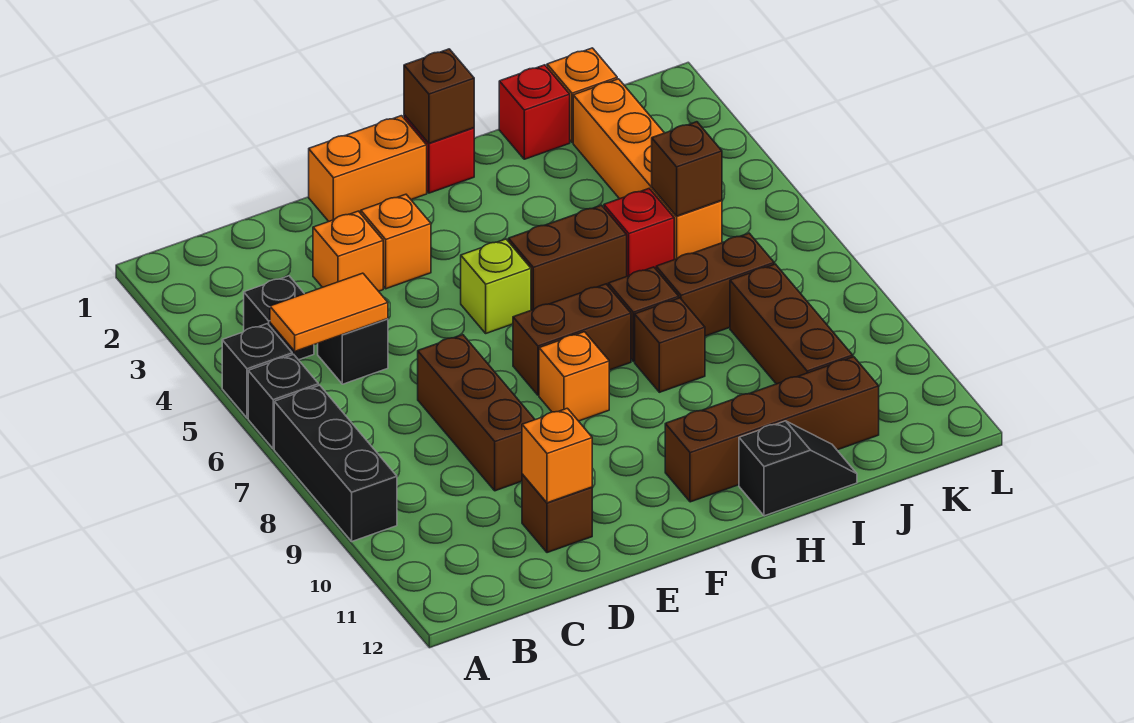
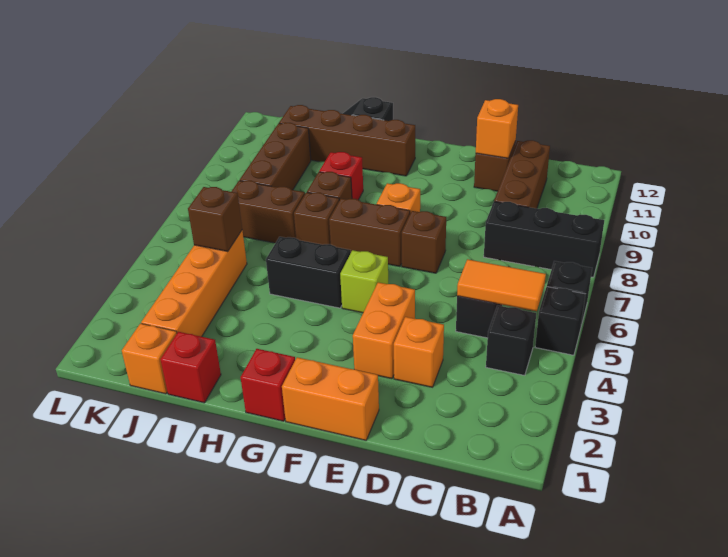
black 1x3 brick [274,385,397,541] -> black 1x3 brick turned to [484,201,604,277]
brown 1x3 brick [418,335,535,491] -> brown 1x3 brick moved to [494,140,550,209]
orange 1x1 brick [361,194,431,289] -> orange 1x2 brick [353,282,415,379]
brown 1x1 brick [404,49,474,143] -> brown 1x1 brick moved to [402,211,446,273]
brown 1x2 brick [508,205,627,310] -> black 1x2 brick [266,237,351,308]
red 1x1 brick [604,189,674,276] -> red 1x1 brick moved to [319,152,363,200]

